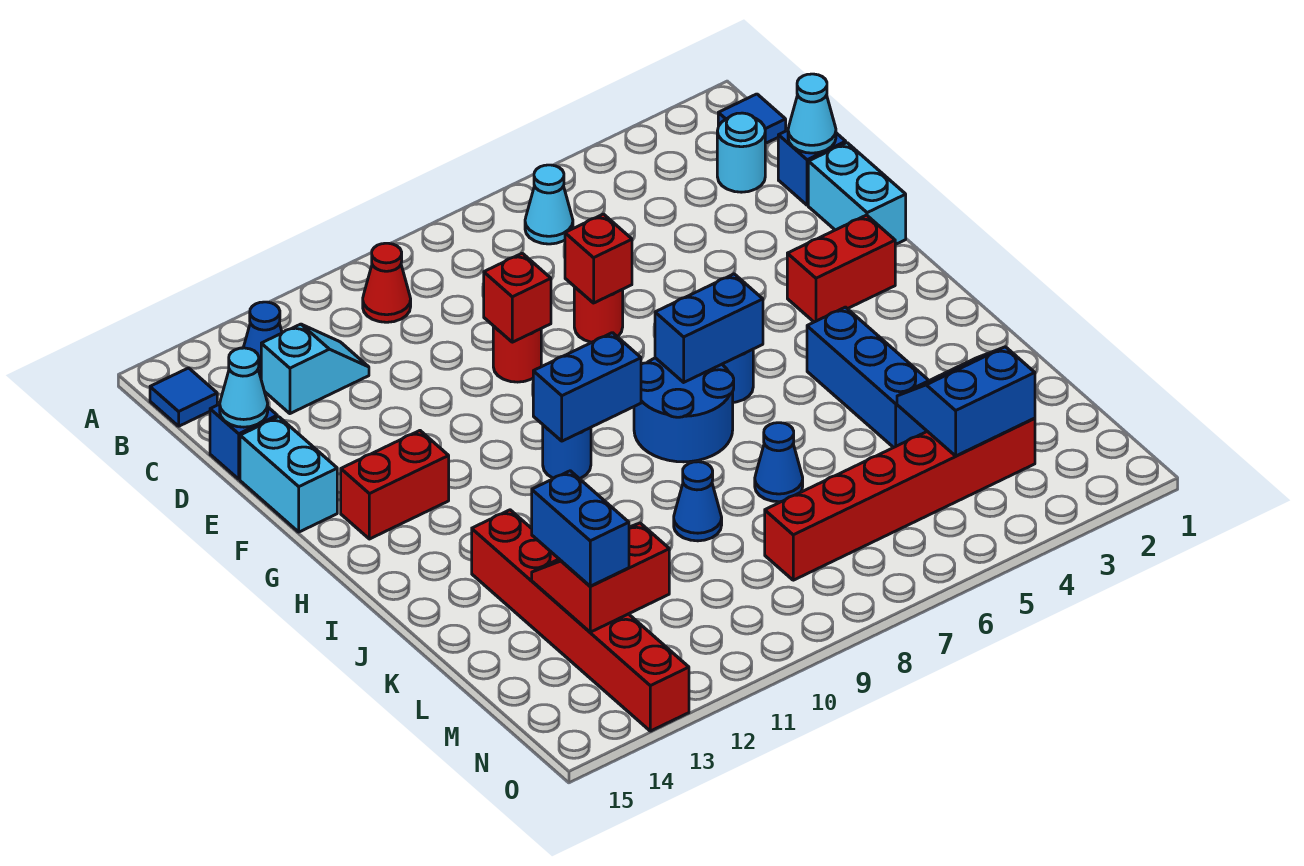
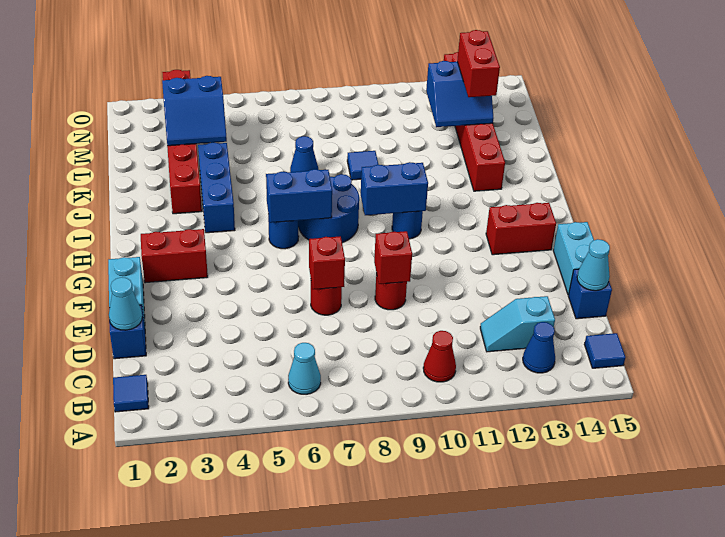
cyan 1x1 round brick [717,113,765,192] -> none
blue 1x1 cone [674,462,722,541] -> blue 1x1 tile [347,151,379,180]
red 2x2 slope [532,523,669,632] -> blue 2x2 slope [426,61,493,127]
blue 1x2 brick [532,471,629,586] -> red 1x2 brick [457,30,500,97]
red 1x6 brick [765,418,1035,580] -> red 1x6 brick turned to [162,70,202,214]

